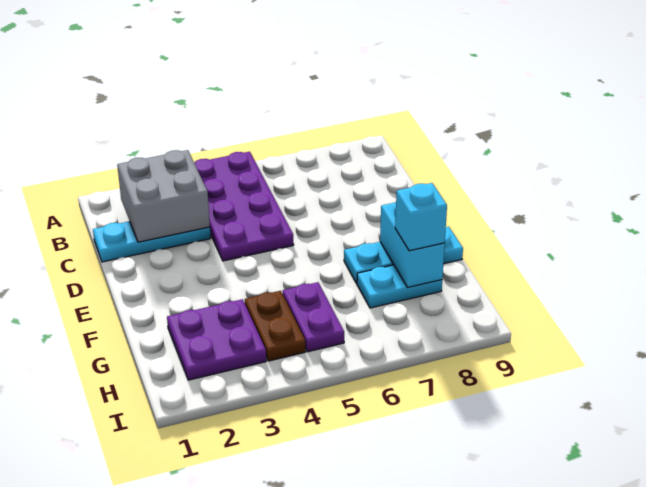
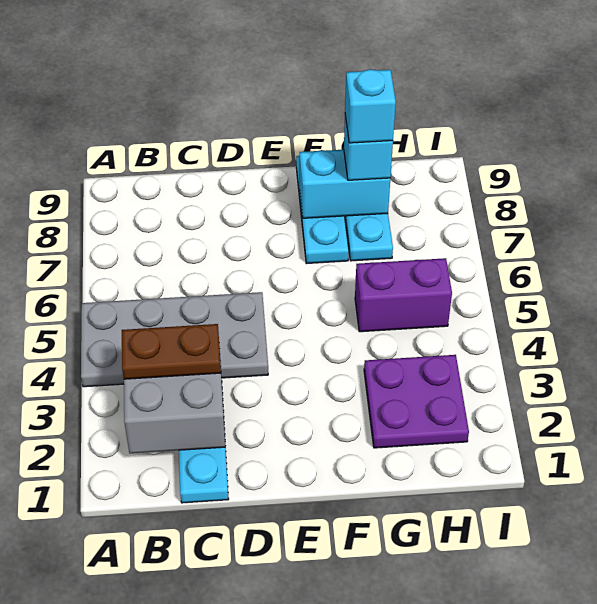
purple 2x4 plate [194,152,294,261] -> grey 2x4 plate [81,292,268,387]
brown 1x2 plate [245,291,306,361] -> brown 1x2 plate moved to [122,324,221,379]
purple 1x2 plate [283,282,344,352] -> purple 1x2 brick [355,258,452,332]
none -> cyan 1x1 brick [345,69,396,143]

